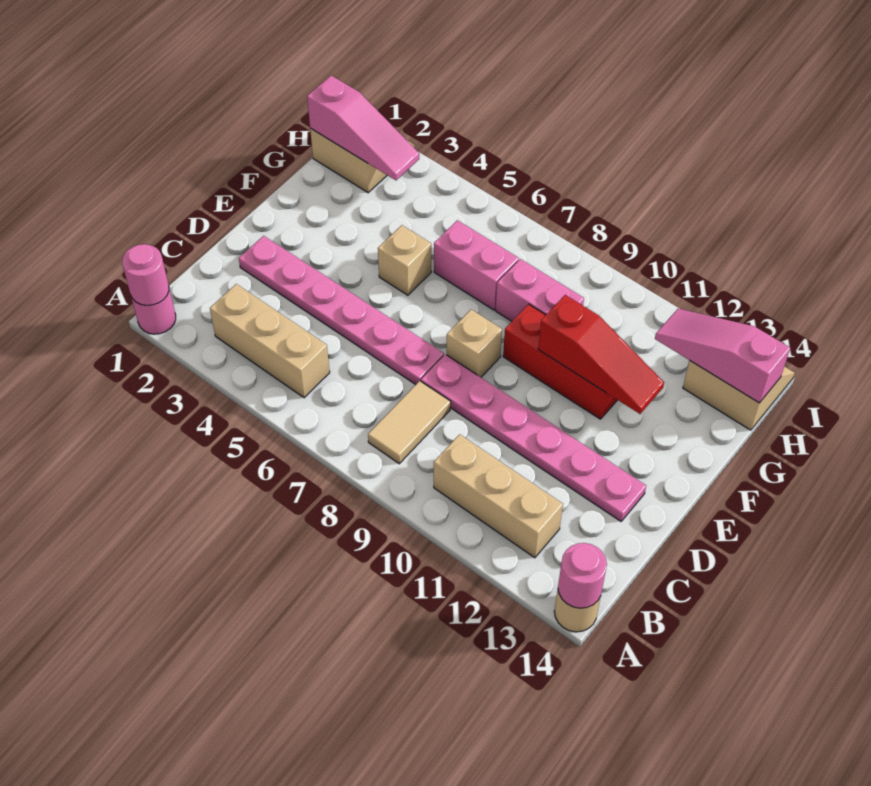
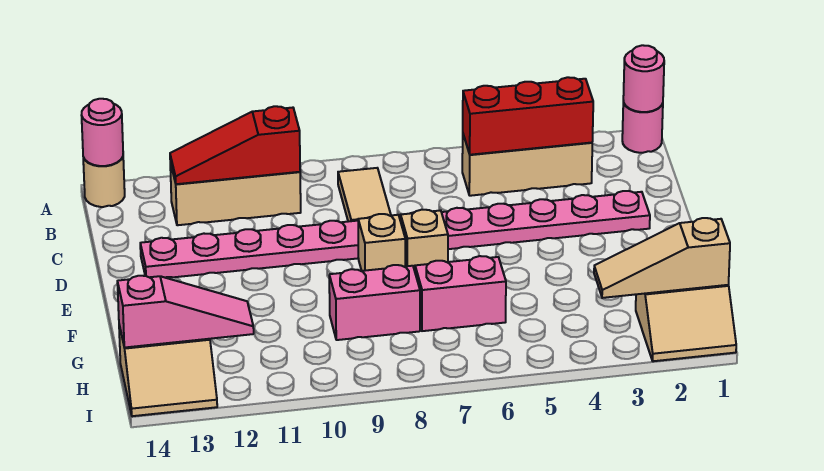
tan 1x1 brick [378,225,431,295] -> tan 1x1 brick moved to [401,210,448,271]
red 1x3 brick [503,304,617,419] -> red 1x3 brick moved to [463,77,593,155]
red 1x3 slope [538,295,664,414] -> red 1x3 slope moved to [170,106,300,184]
pink 1x3 slope [307,76,419,180] -> tan 1x3 slope [594,218,730,298]

